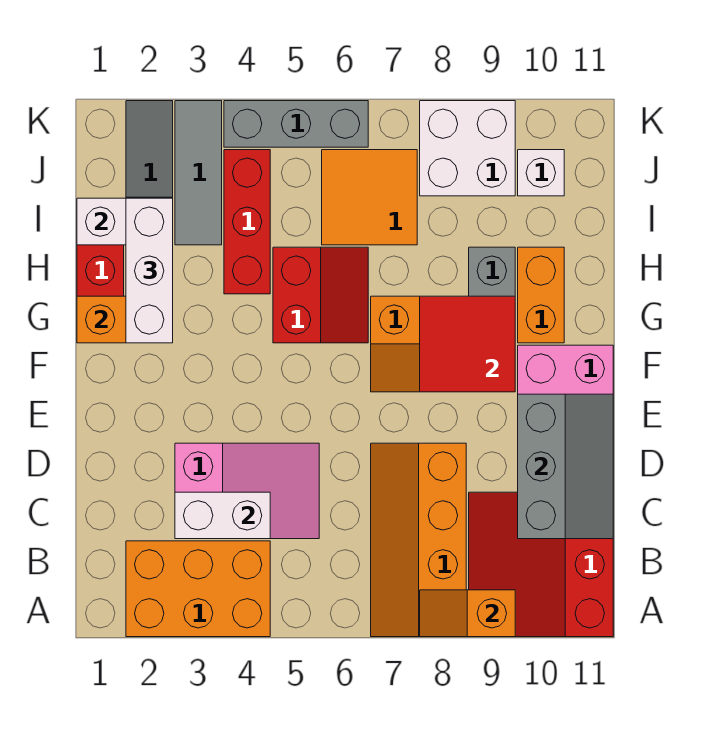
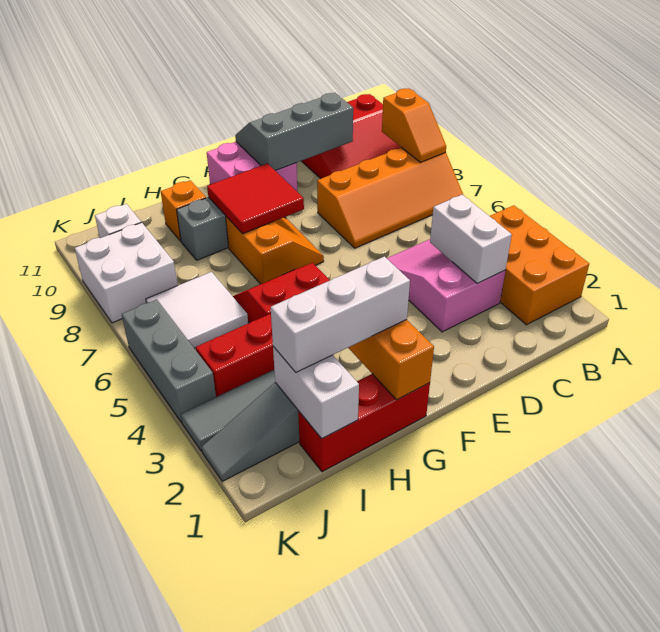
orange 1x2 brick [518,247,564,343] -> orange 1x1 brick [161,180,206,241]
orange 2x2 tile [322,150,417,245] -> white 2x2 tile [146,272,248,348]

